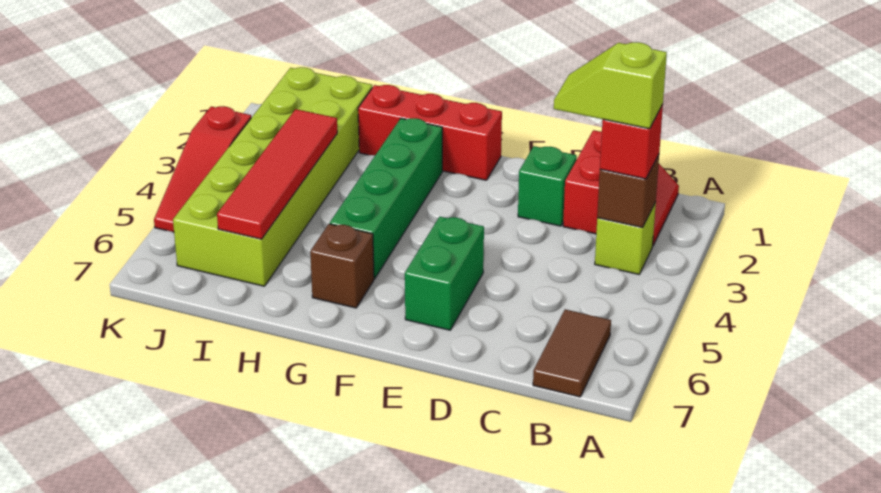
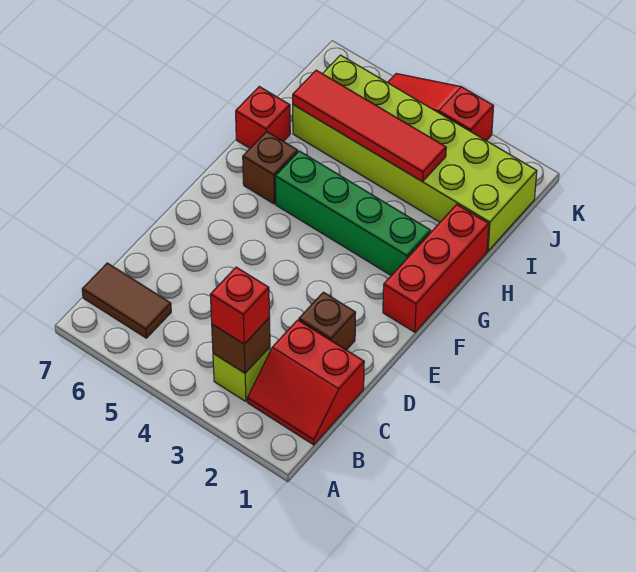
lime 1x2 slope [554,42,667,129] -> none
green 1x1 brick [518,146,577,226] -> brown 1x1 brick [299,292,356,350]
green 1x2 brick [405,217,484,330] -> none
none -> red 1x1 brick [236,87,290,148]

